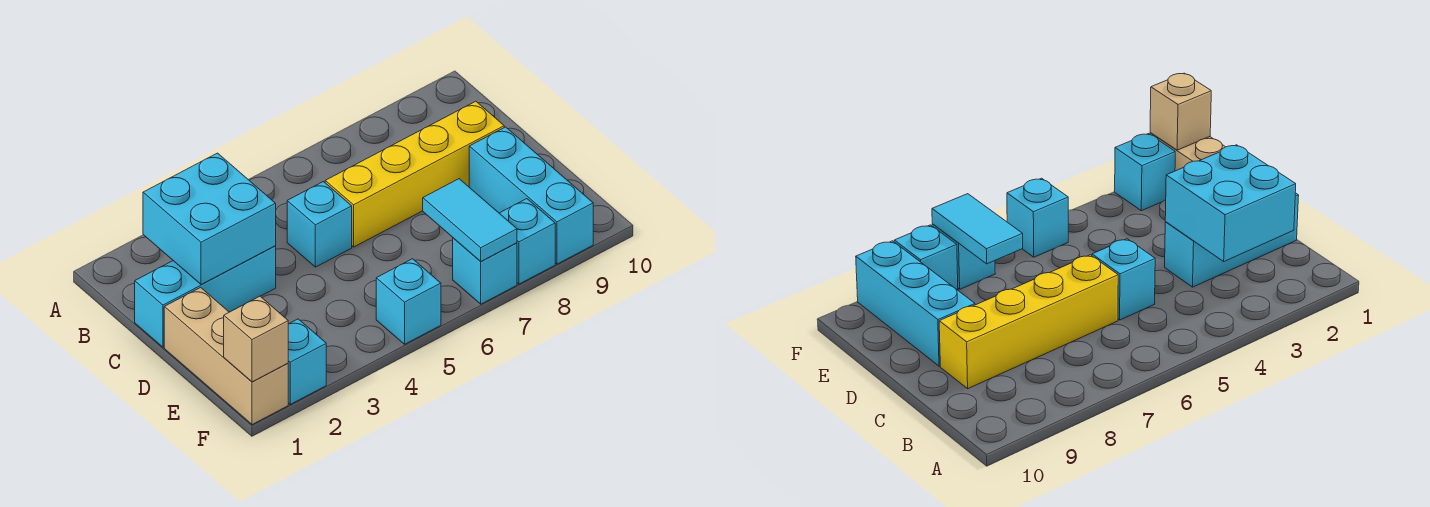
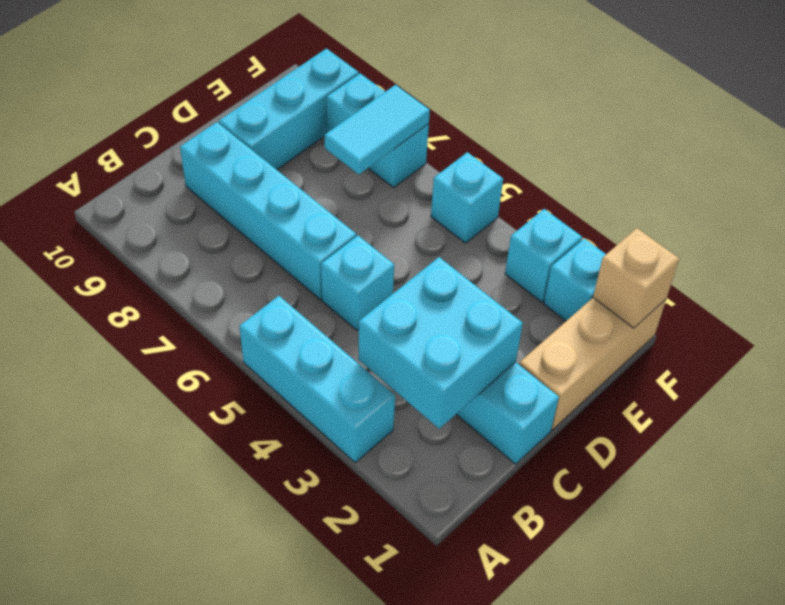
none -> cyan 1x3 brick [239,296,395,463]
yellow 1x4 brick [325,101,504,247] -> cyan 1x4 brick [180,122,356,299]
none -> cyan 1x1 brick [505,209,582,302]

